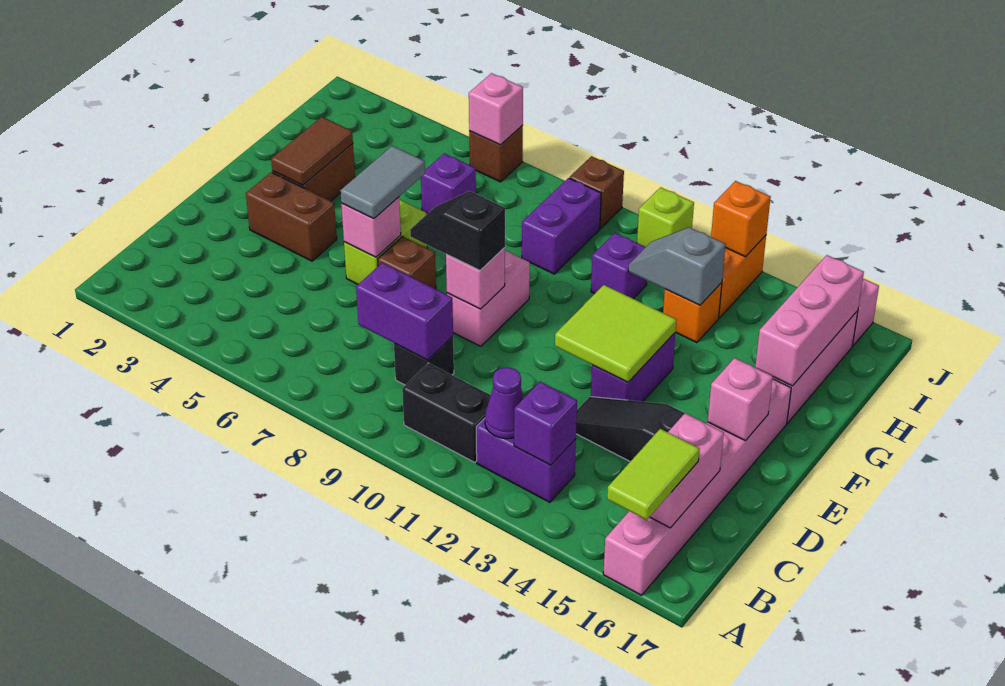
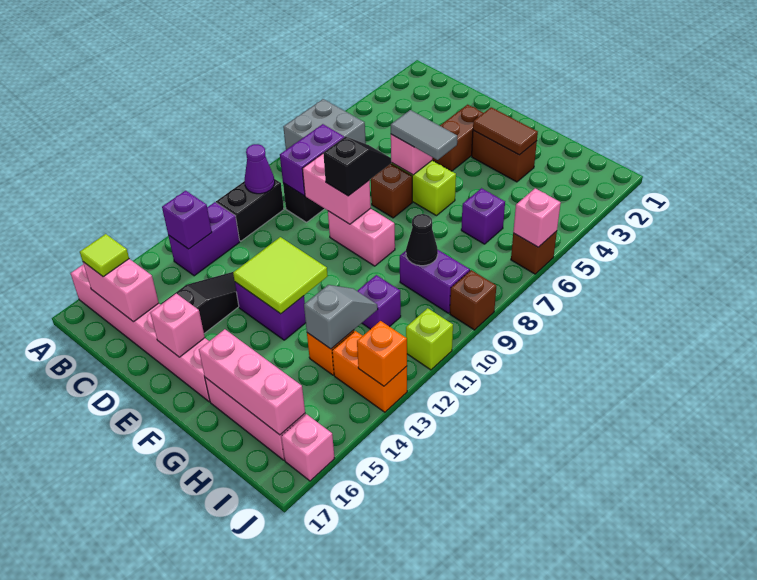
none -> grey 2x2 brick [283,99,366,150]
lime 1x2 tile [607,429,700,520] -> lime 1x1 tile [80,234,129,277]
purple 1x1 cone [485,367,524,439] -> purple 1x1 cone moved to [245,144,275,194]
pink 1x1 brick [446,248,505,309] -> pink 1x2 brick [302,154,371,224]
none -> black 1x1 cone [406,214,438,266]

